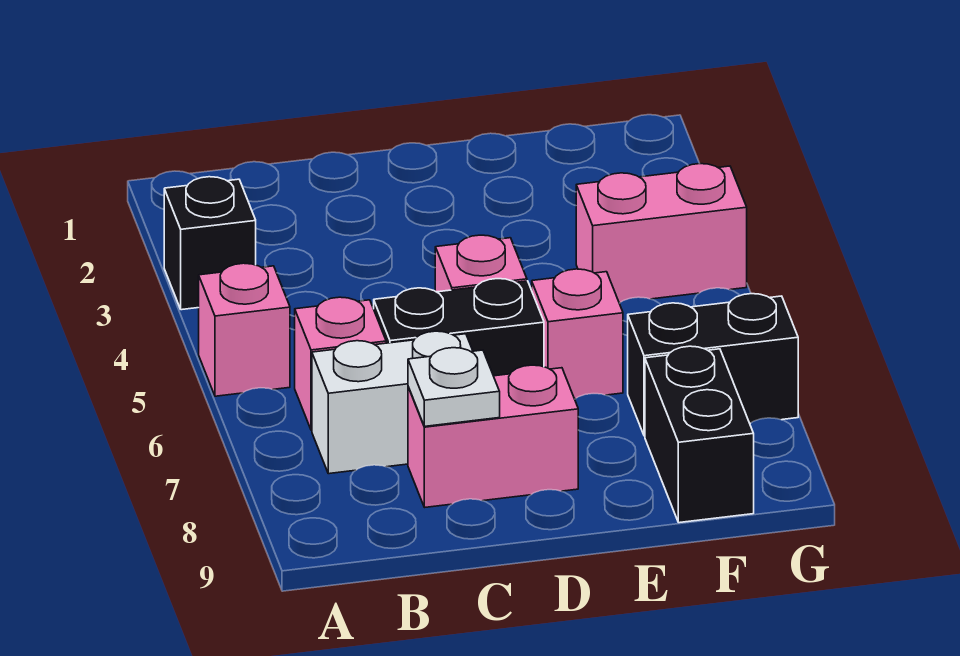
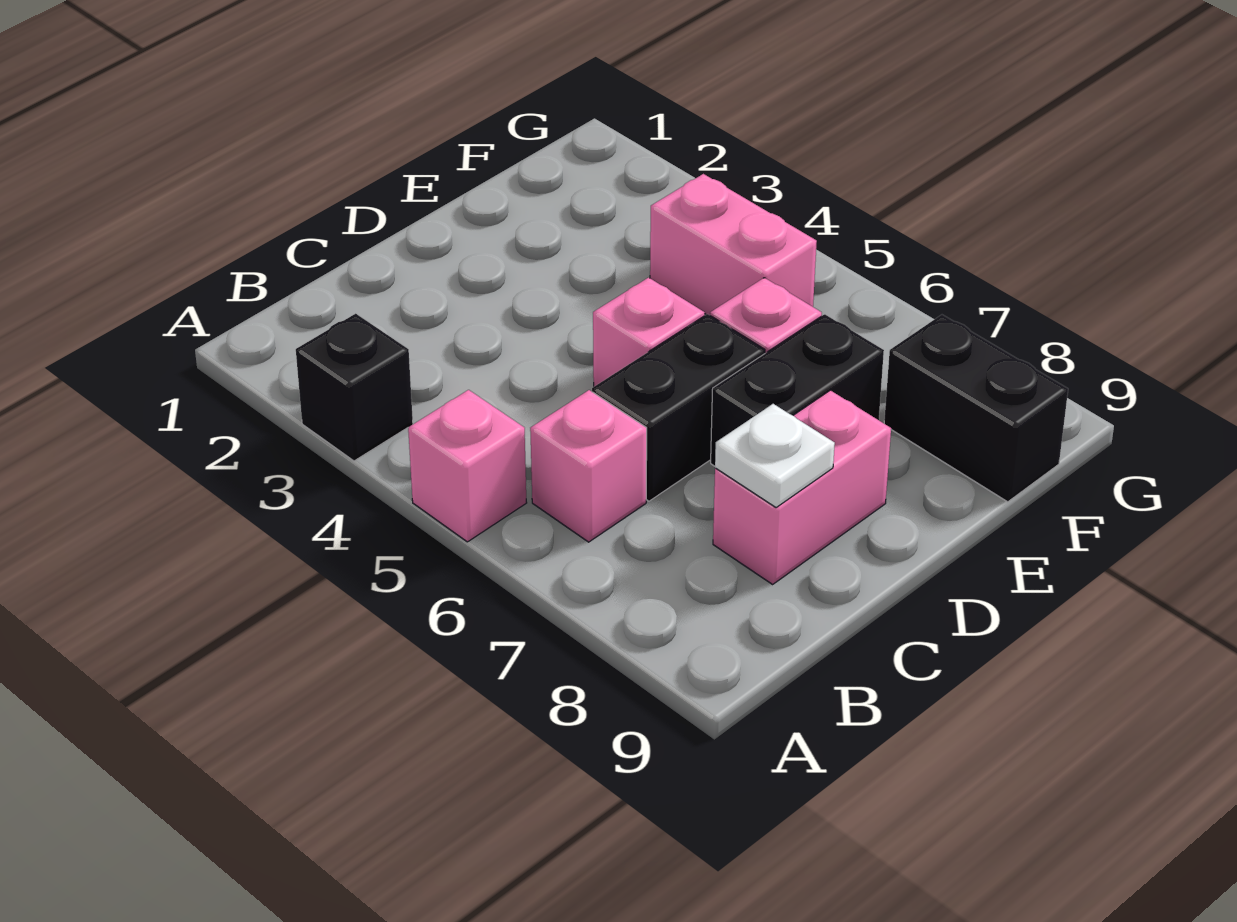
white 1x2 brick [312,331,473,474] -> none
pink 1x2 brick [576,164,747,303] -> pink 1x2 brick turned to [650,174,817,315]
black 1x2 brick [628,294,798,436] -> black 1x2 brick moved to [711,314,884,466]

